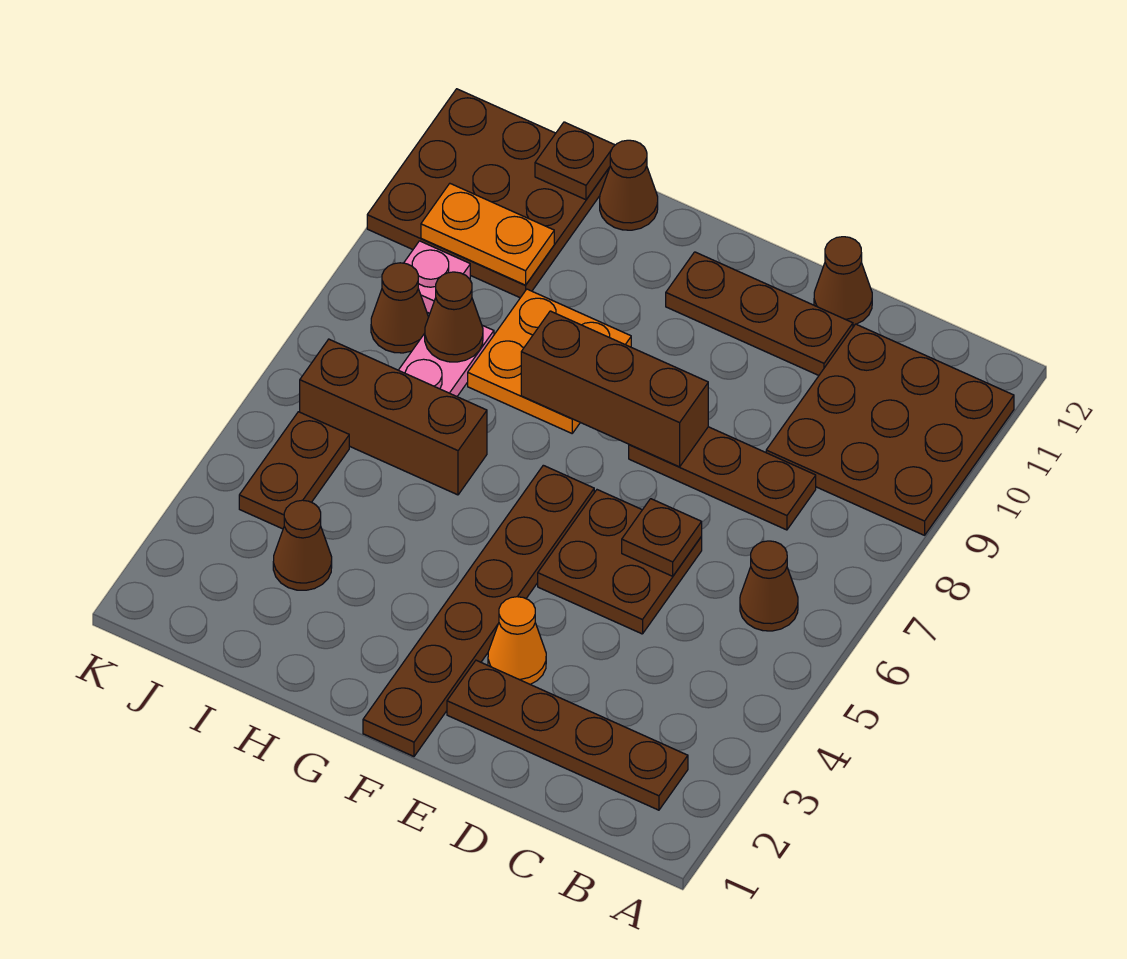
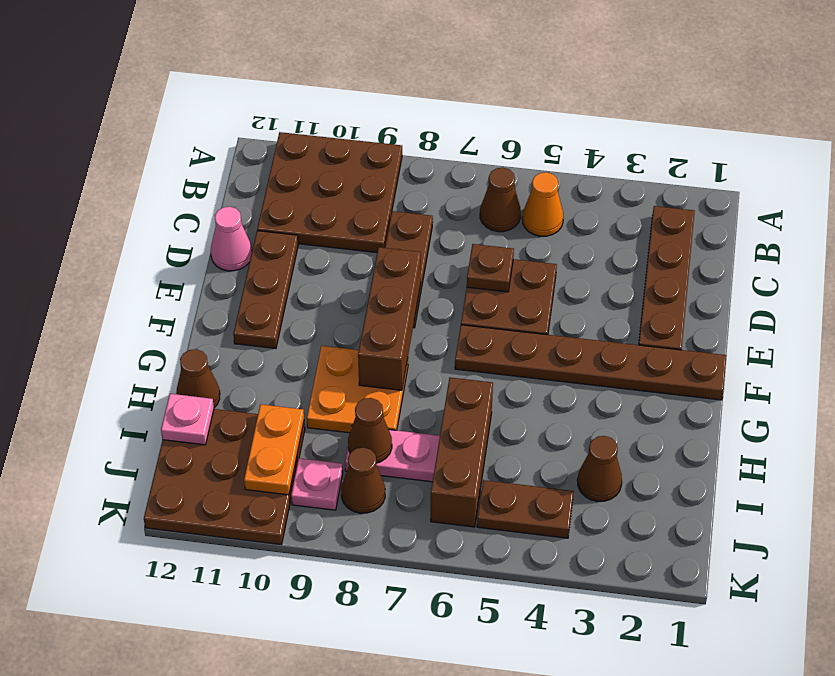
brown 1x1 cone [814,237,872,325] -> pink 1x1 cone [211,207,252,271]
orange 1x1 cone [488,597,546,684] -> orange 1x1 cone moved to [522,172,563,236]
brown 1x1 plate [535,122,615,200] -> pink 1x1 plate [161,394,214,445]

